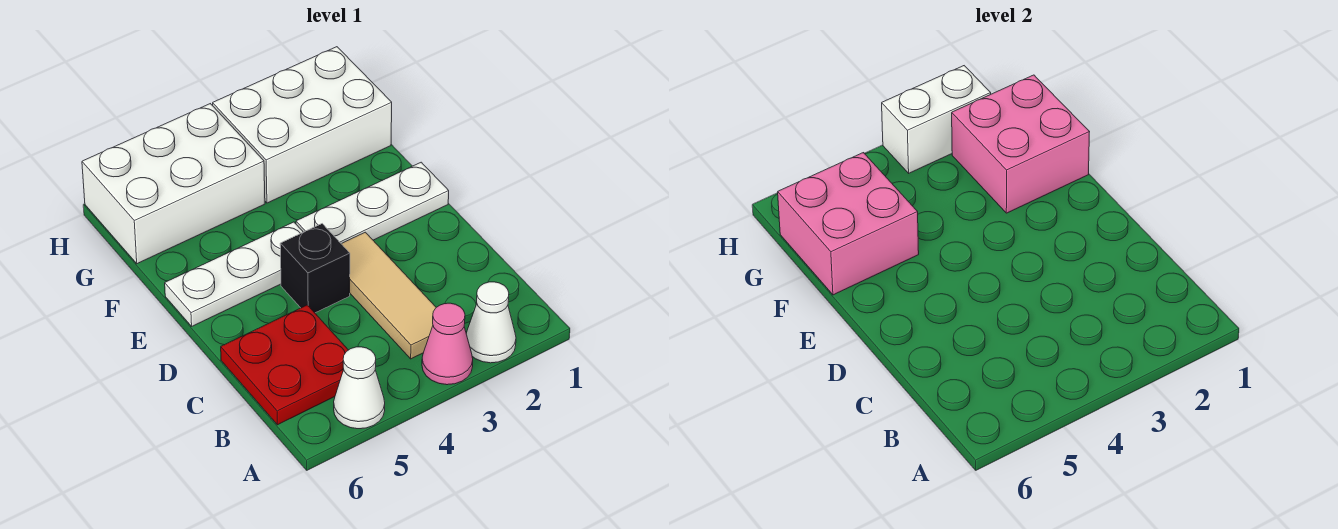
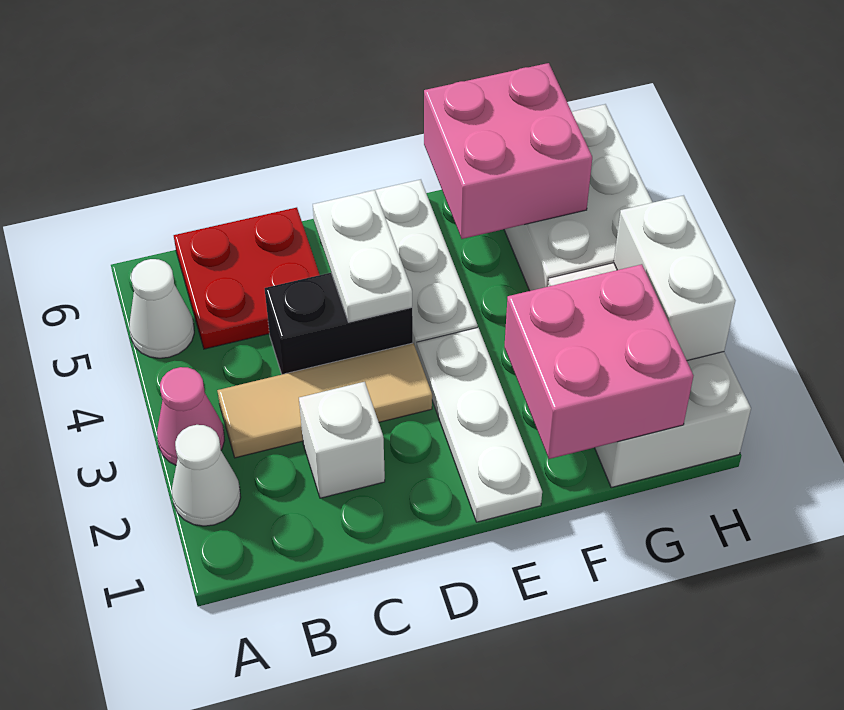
none -> white 1x1 brick [299,382,385,498]
black 1x1 brick [280,224,350,313] -> black 1x2 brick [265,273,413,374]
none -> white 1x2 plate [313,190,412,322]

